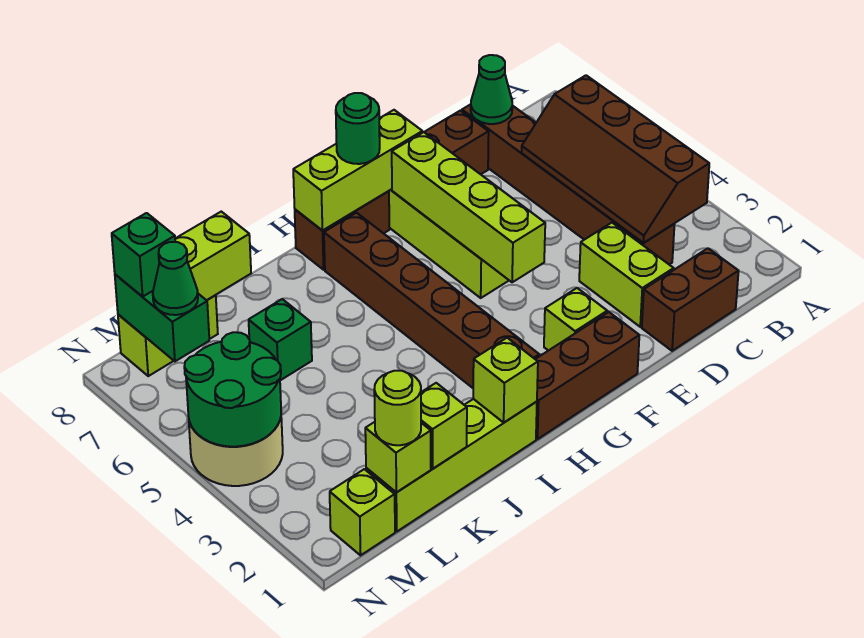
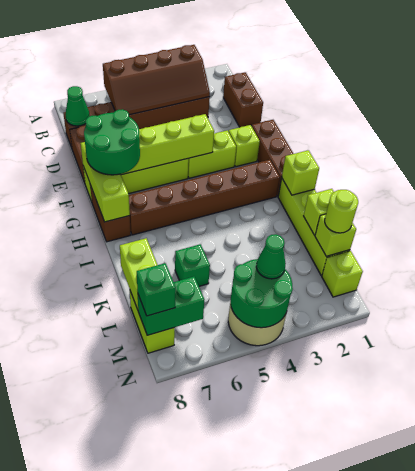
lime 1x2 brick [579,223,674,327] -> lime 1x2 brick moved to [188,130,236,178]
green 1x1 round brick [336,93,380,164] -> green 2x2 round brick [84,109,140,175]
green 1x1 cone [153,242,198,315] -> green 1x1 cone moved to [256,234,286,279]

